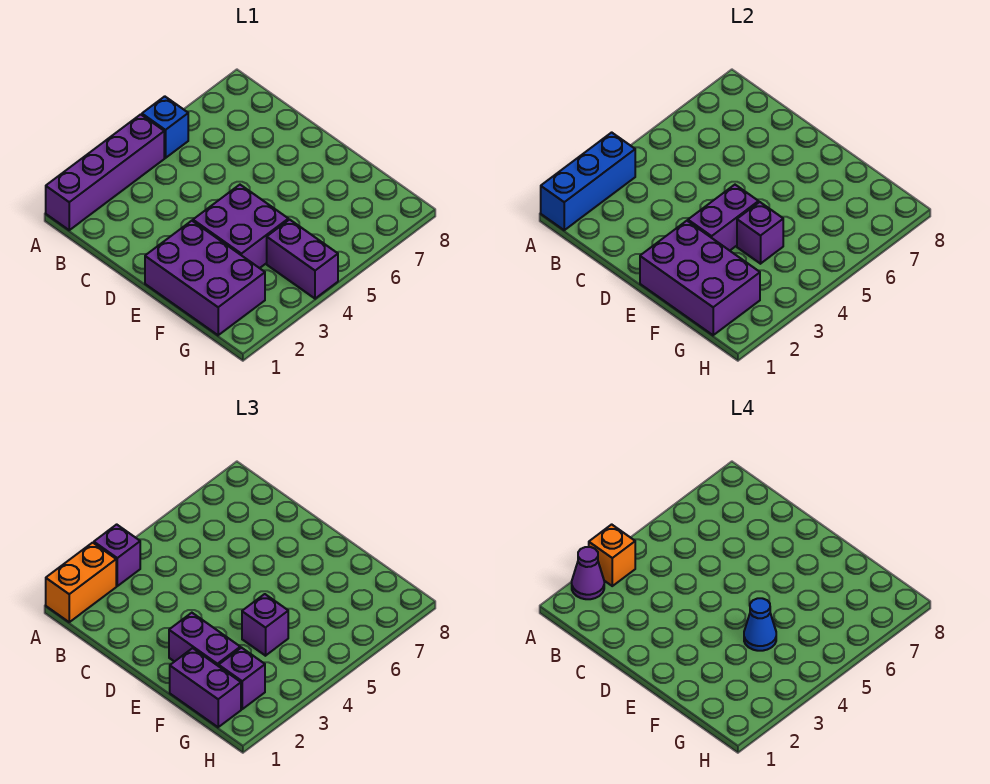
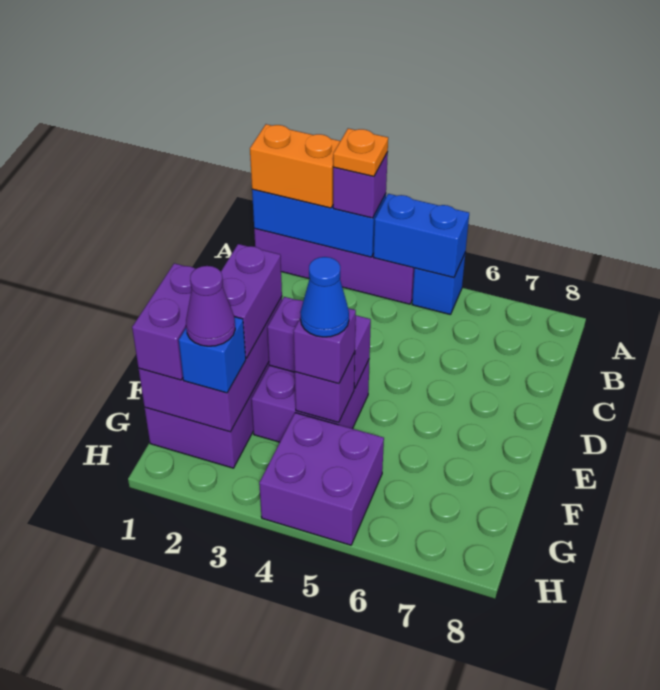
purple 1x1 cone [572,547,604,599] -> purple 1x1 cone moved to [186,266,235,346]
orange 1x1 brick [589,524,635,586] -> orange 1x1 plate [333,128,388,176]
none -> blue 1x2 brick [373,194,469,278]
purple 1x1 brick [219,648,265,709] -> blue 1x1 brick [179,317,246,393]
purple 1x2 brick [267,220,338,299] -> purple 2x2 brick [259,413,384,545]

